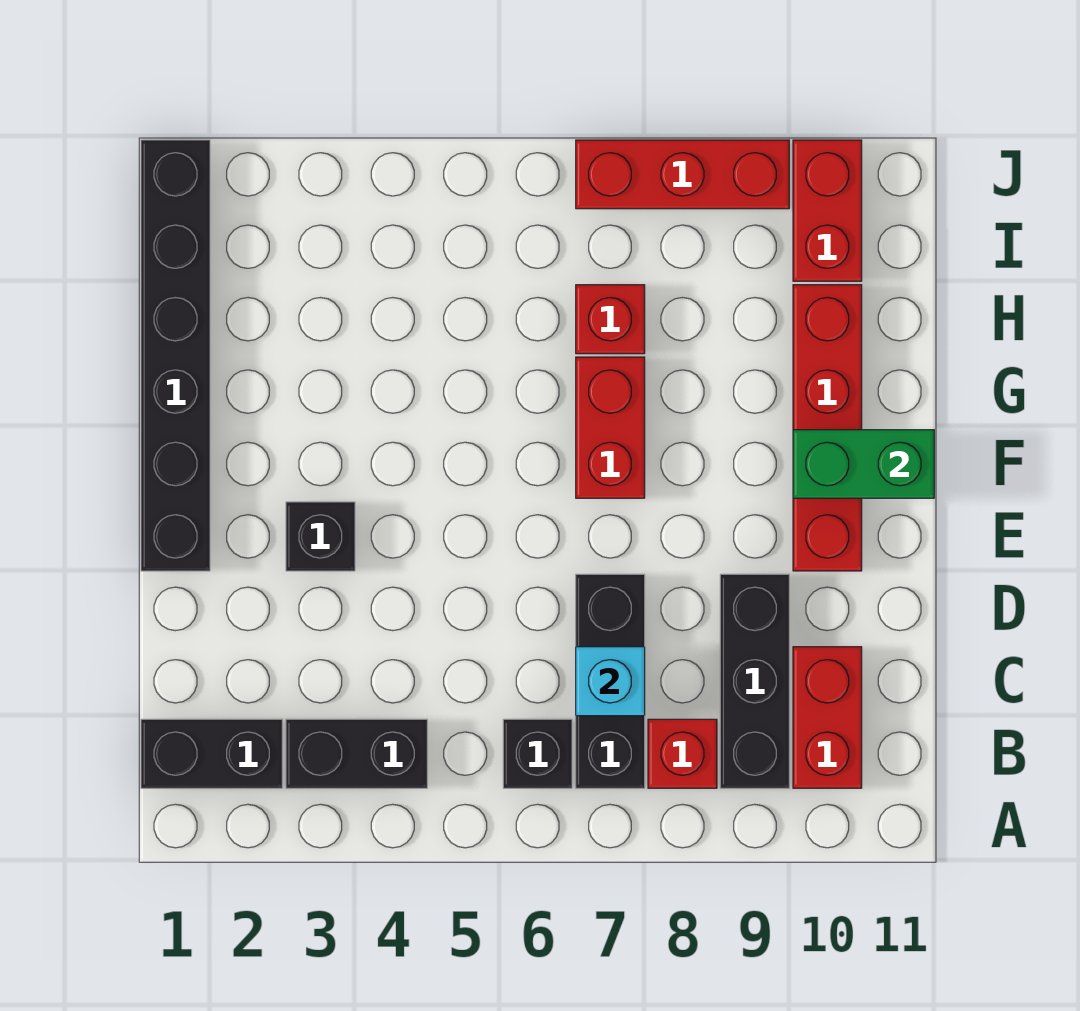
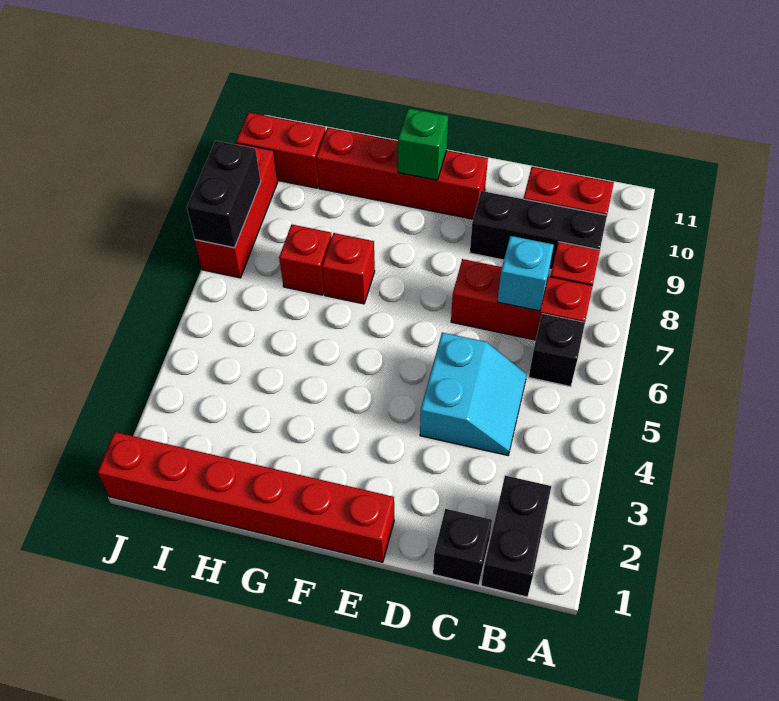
black 1x2 brick [286,719,427,788] -> black 1x2 brick moved to [187,141,261,248]
black 1x3 brick [576,574,645,788] -> red 1x3 brick [451,259,593,340]
none -> cyan 2x2 slope [420,333,527,455]
black 1x6 brick [141,140,210,571] -> red 1x6 brick [97,432,394,562]
black 1x1 brick [286,502,355,571] -> black 1x1 brick moved to [433,509,492,585]
red 1x2 brick [576,357,645,498] -> red 1x1 brick [322,233,375,304]
green 1x2 brick [793,430,934,498] -> green 1x1 brick [398,108,448,180]

